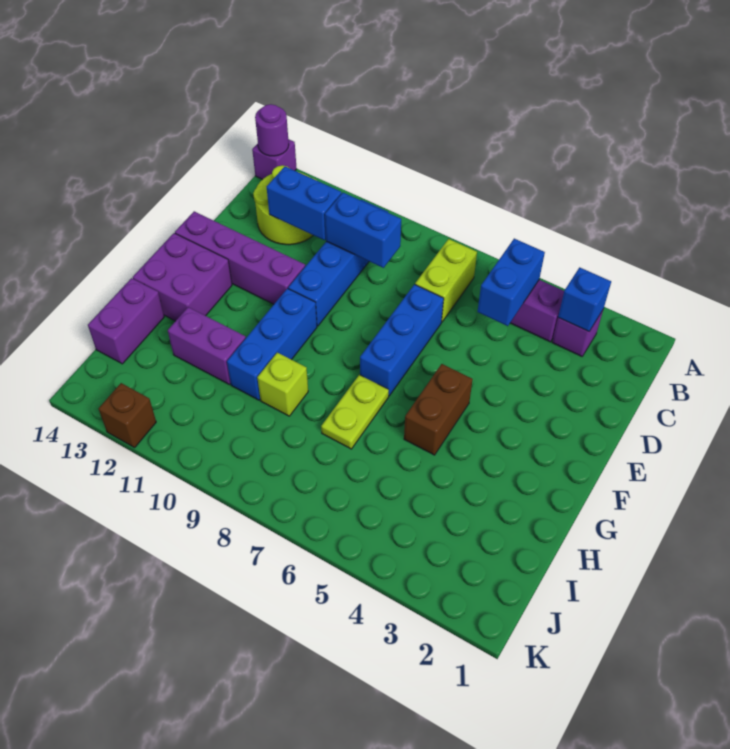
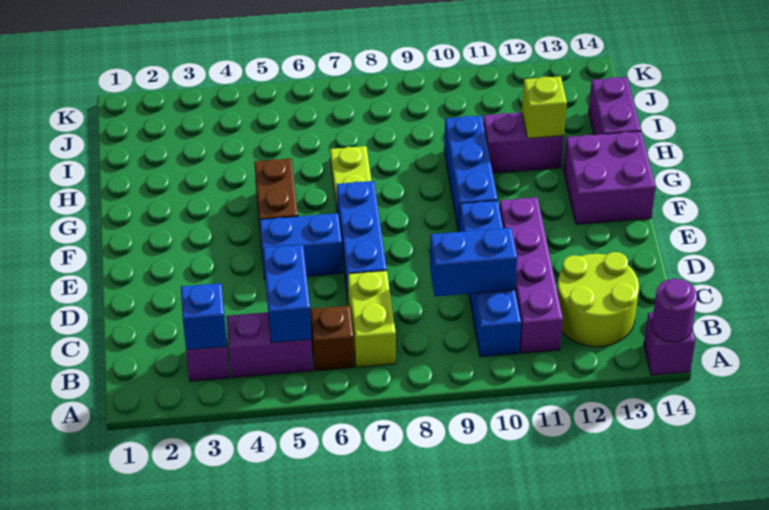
blue 1x2 brick [266,167,341,240] -> blue 1x2 brick moved to [260,213,343,279]
purple 1x4 brick [175,211,305,304] -> purple 1x4 brick turned to [499,197,563,353]
lime 1x1 brick [257,353,308,416] -> lime 1x1 brick moved to [522,76,567,138]
brown 1x1 brick [98,383,156,448] -> brown 1x1 brick moved to [310,306,354,371]

